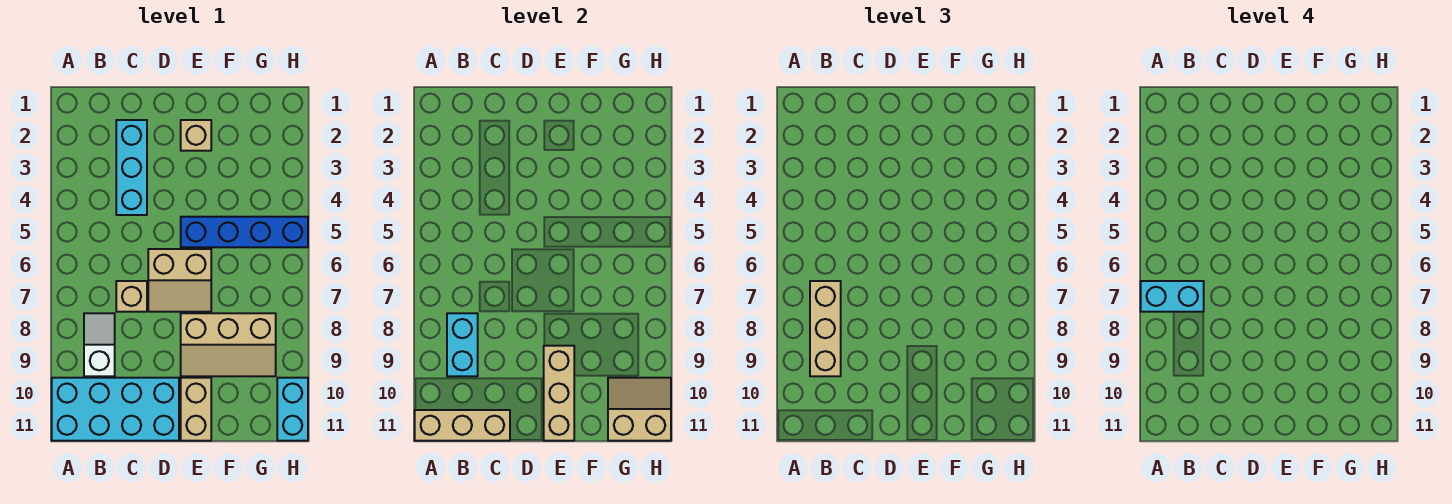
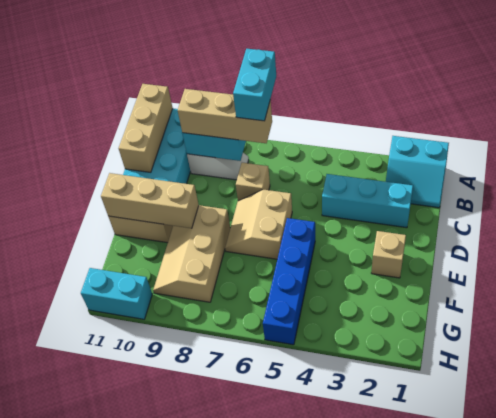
none -> cyan 2x2 slope [386,136,449,208]
tan 2x2 slope [608,378,671,441] -> none

